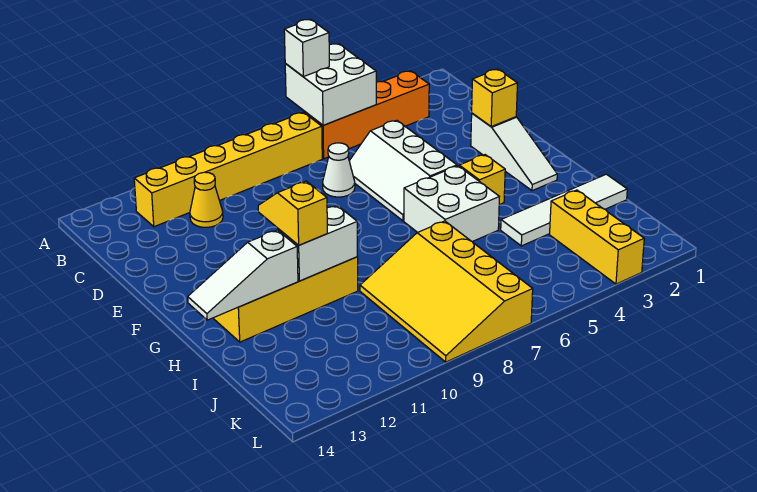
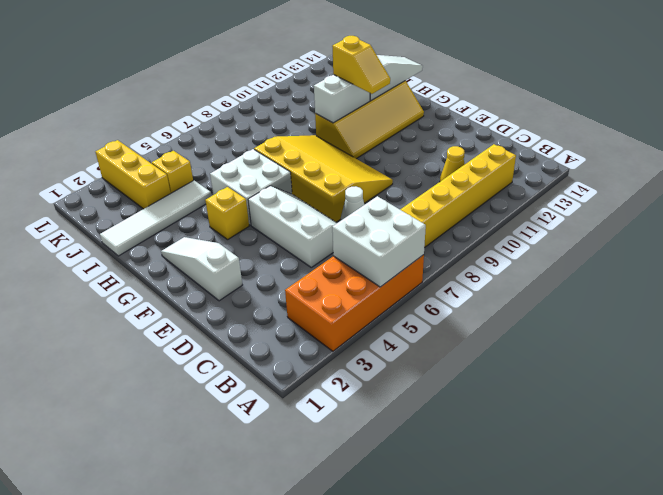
white 1x1 brick [284,19,329,77] -> none
orange 1x4 brick [305,71,429,159] -> orange 2x4 brick [285,255,424,351]
yellow 1x1 brick [472,69,518,127] -> yellow 1x1 brick moved to [152,151,193,193]
yellow 3x4 slope [360,221,533,362] -> yellow 3x4 slope moved to [254,135,393,222]

